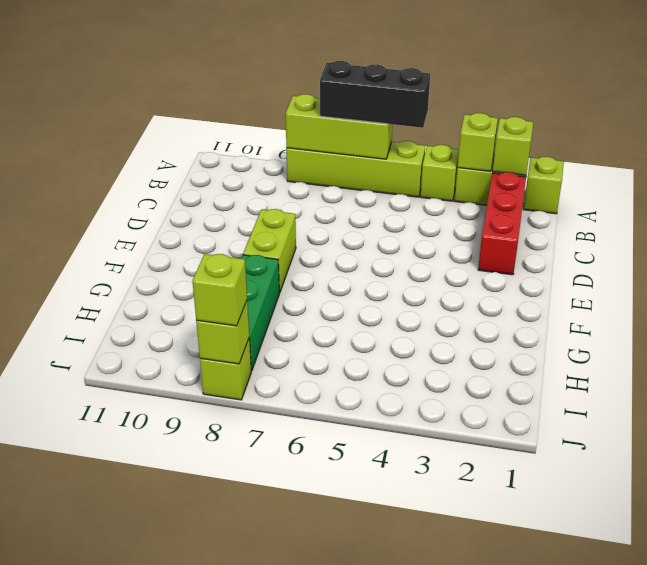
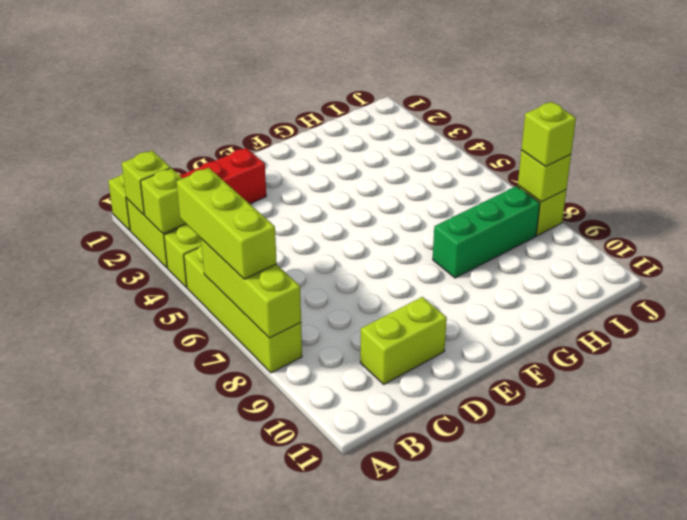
black 1x3 brick [320,61,430,128] -> lime 1x3 brick [177,168,277,279]
lime 1x2 brick [243,209,296,293] -> lime 1x2 brick moved to [360,297,447,384]

